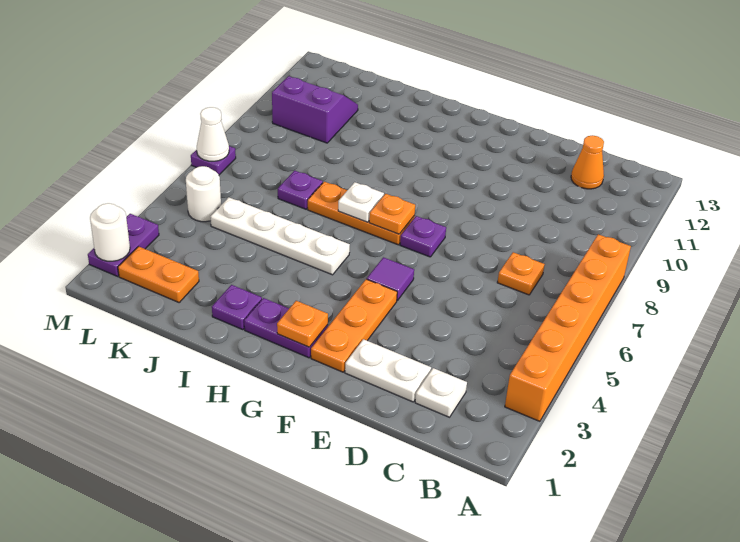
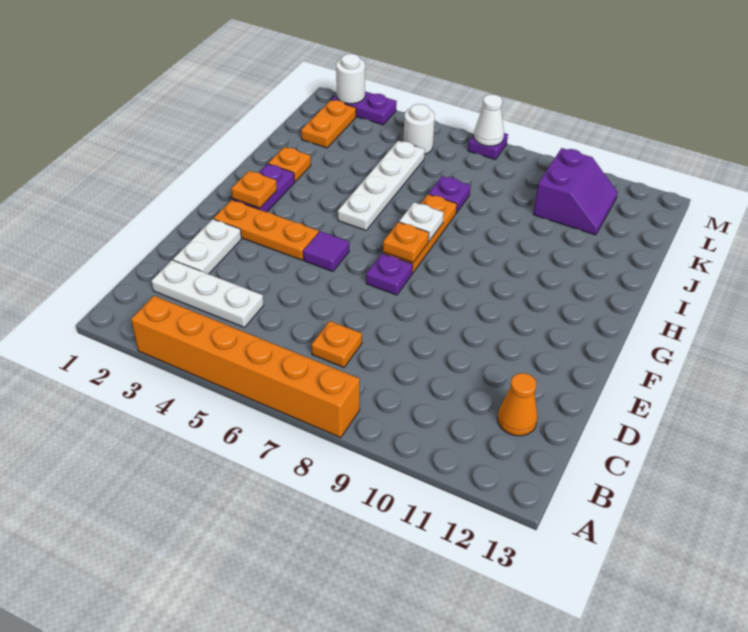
white 1x1 plate [415,368,467,417] -> white 1x3 plate [151,260,264,328]
purple 1x1 plate [212,285,262,330] -> orange 1x1 plate [268,147,311,182]

